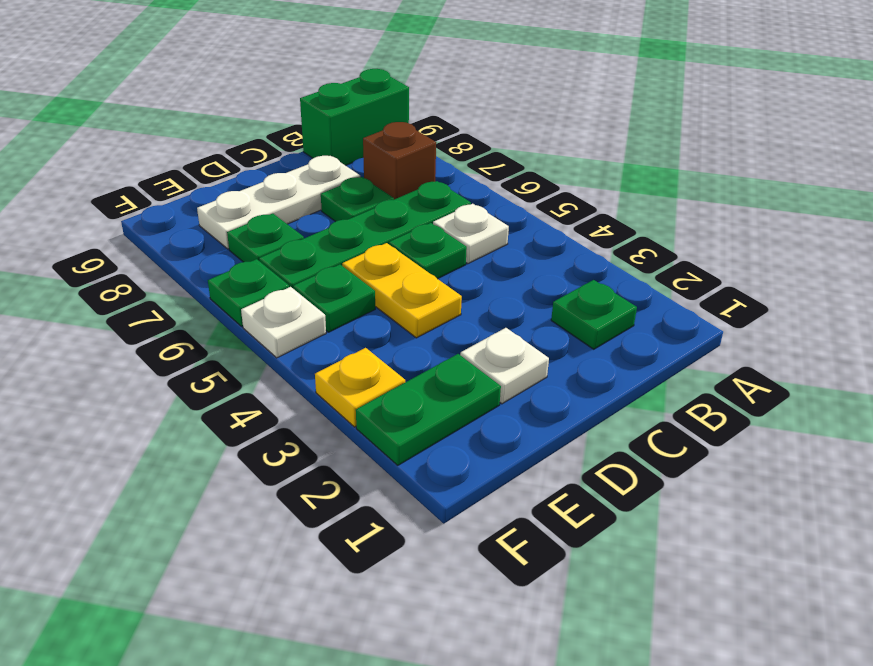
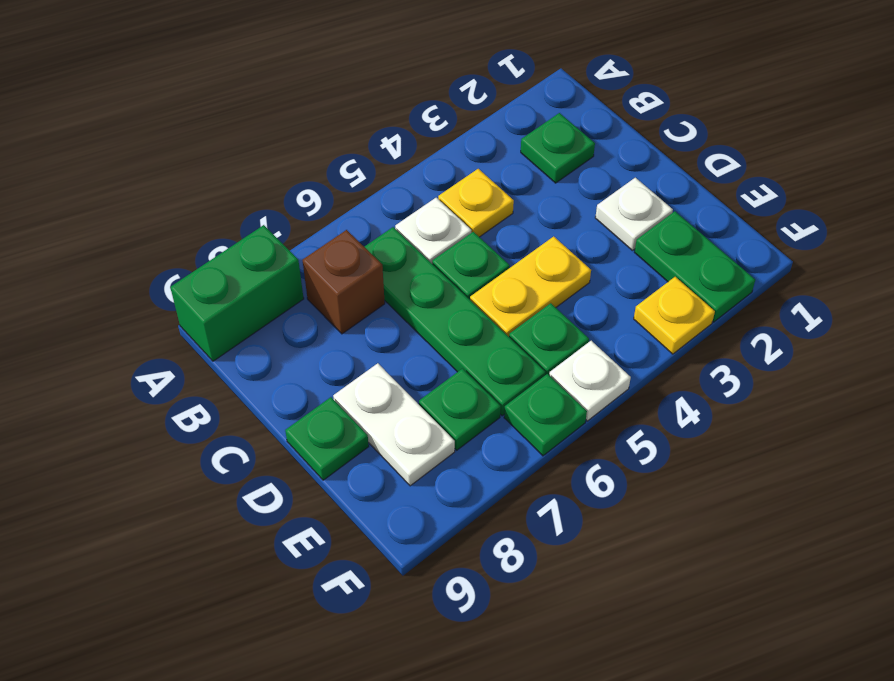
green 1x2 brick [300,69,409,166] -> green 1x2 brick turned to [170,225,304,361]
none -> yellow 1x1 plate [438,169,514,237]
green 1x1 plate [321,177,394,222] -> green 1x1 plate moved to [285,397,369,480]
white 1x3 plate [197,156,360,249] -> white 1x2 plate [333,363,455,486]

